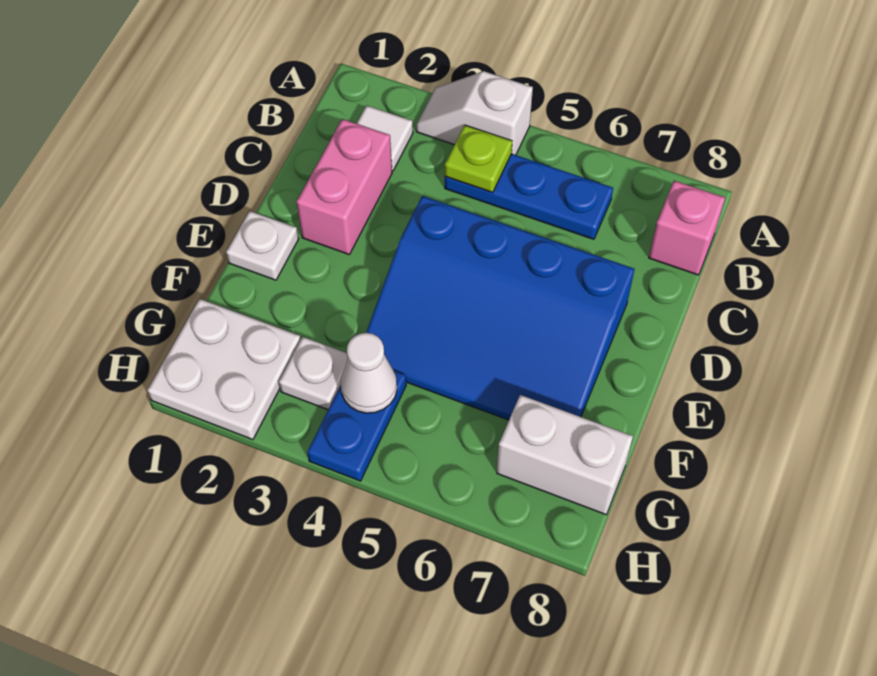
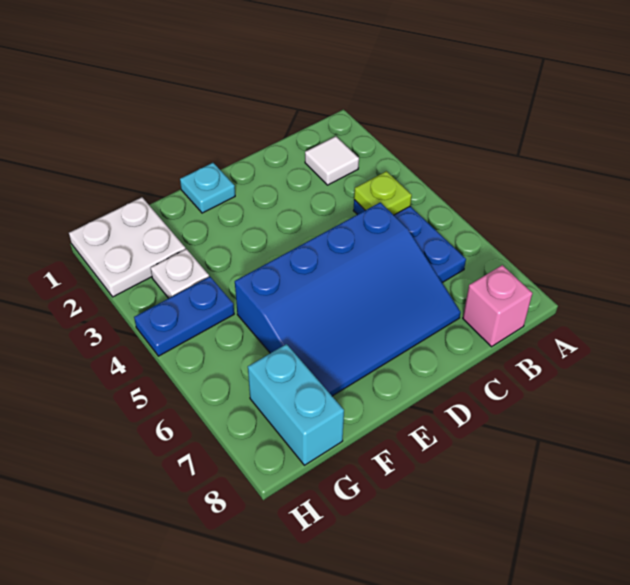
white 1x2 slope [416,71,533,155] -> none
pink 1x2 brick [297,119,392,255] -> none
blue 3x4 slope [366,196,634,420] -> blue 3x4 slope turned to [235,203,461,396]
white 1x1 plate [226,211,299,280] -> cyan 1x1 plate [180,163,235,213]
white 1x1 cone [341,333,397,413] -> none
white 1x2 brick [497,395,633,515] -> cyan 1x2 brick [248,344,344,465]

